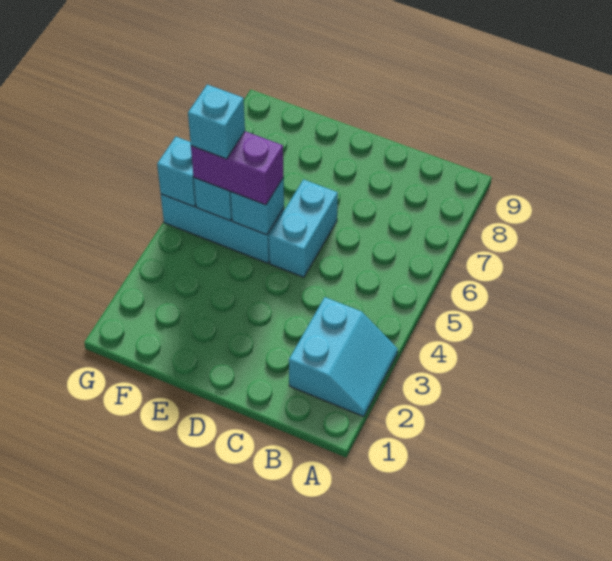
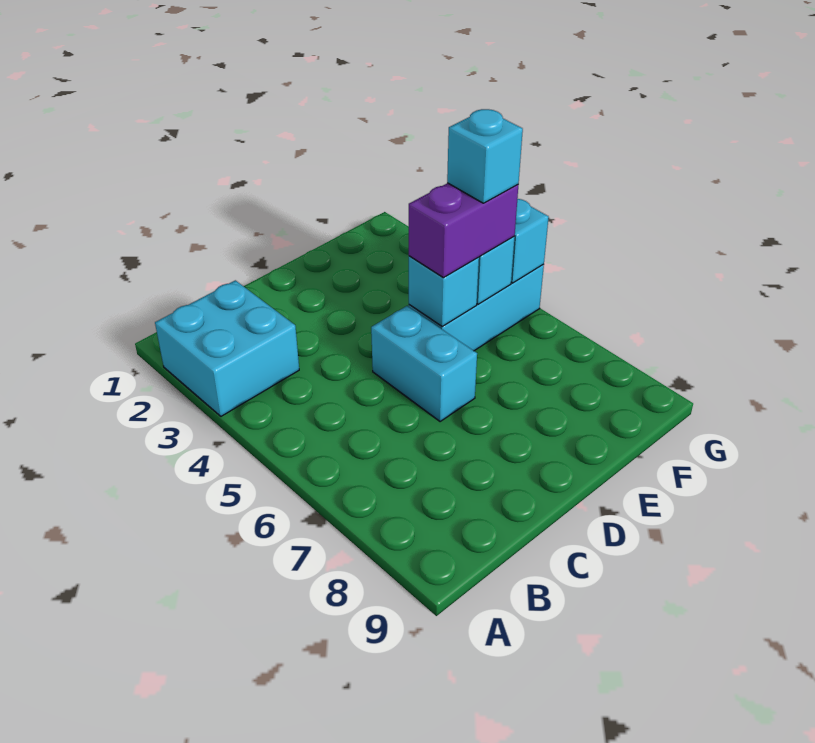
cyan 2x2 slope [289,297,398,417] -> cyan 2x2 brick [155,280,299,416]

